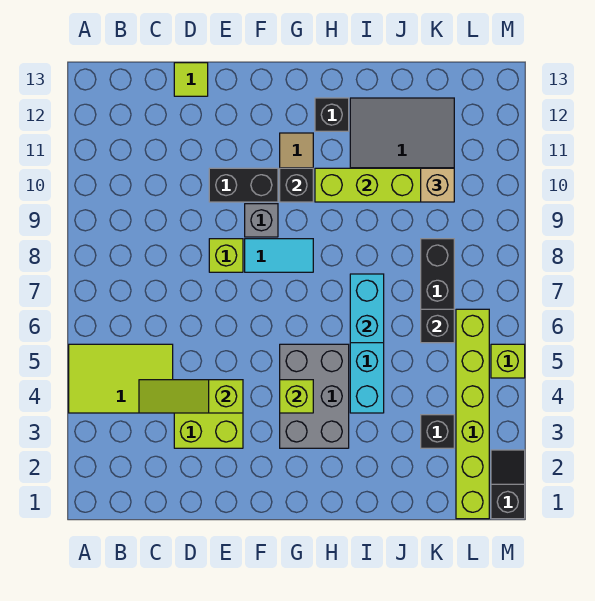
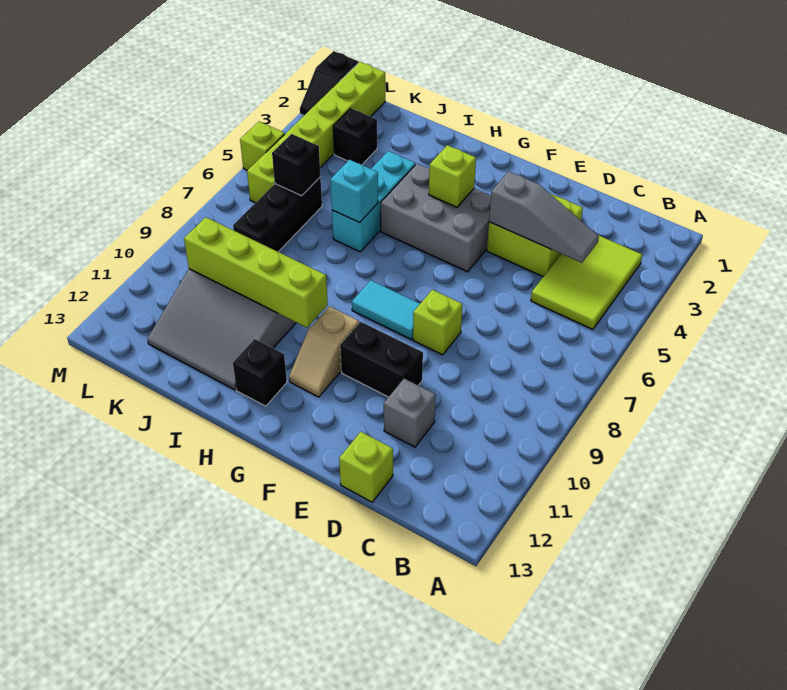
lime 2x3 tile [69,344,173,413] -> lime 2x3 tile turned to [531,235,642,330]
lime 1x3 slope [139,380,243,413] -> grey 1x3 slope [489,171,599,263]
lime 1x1 tile [174,63,208,96] -> lime 1x1 brick [339,432,393,502]
grey 1x1 brick [245,204,278,237] -> grey 1x1 brick moved to [384,379,436,447]
grey 2x3 brick [280,344,349,448] -> grey 2x3 brick turned to [381,164,491,272]
black 1x1 brick [280,168,313,202] -> none
cyan 1x2 brick [350,274,384,343] -> cyan 1x1 brick [330,160,378,223]
tan 1x1 brick [421,168,454,202] -> none

